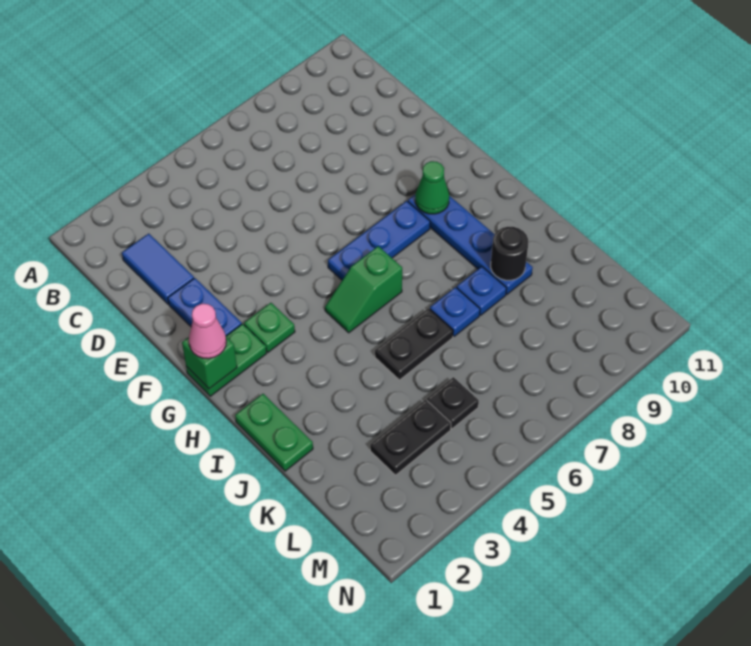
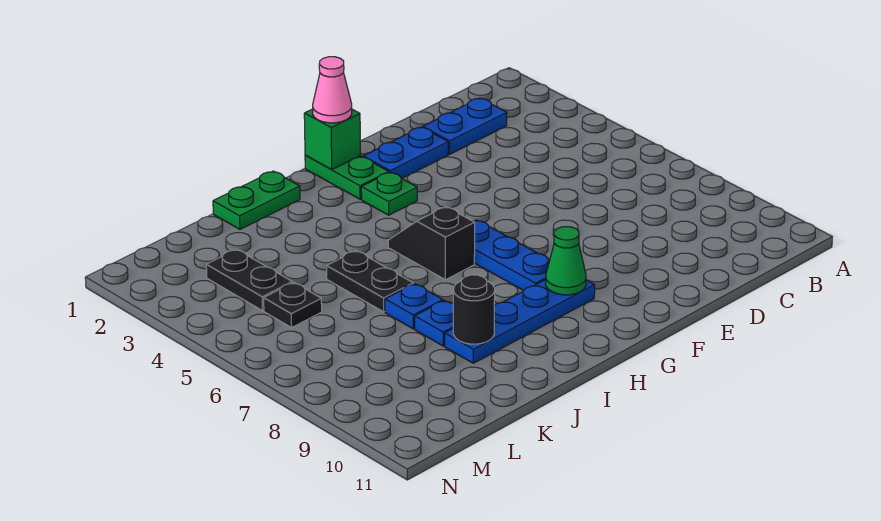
blue 1x2 tile [122,234,194,304] -> blue 1x2 plate [423,98,507,154]
green 1x2 slope [325,246,402,333] -> black 1x2 slope [388,207,475,280]

